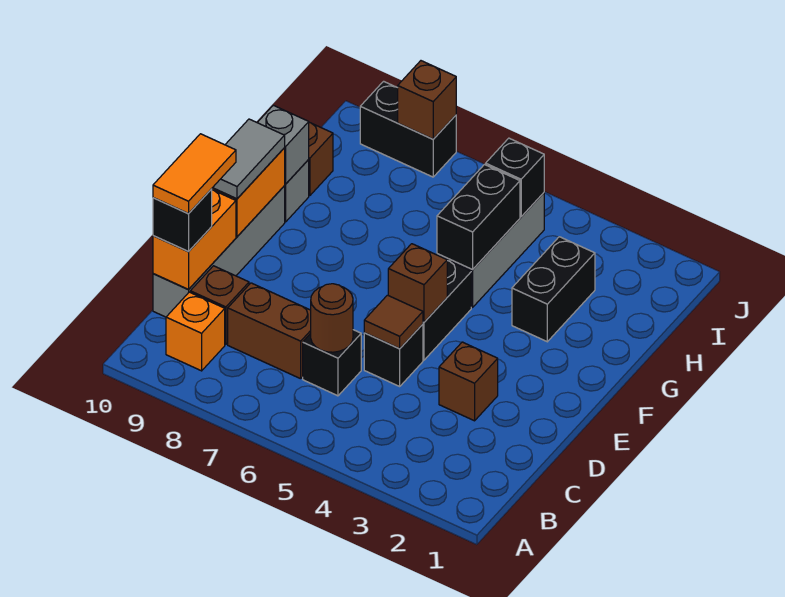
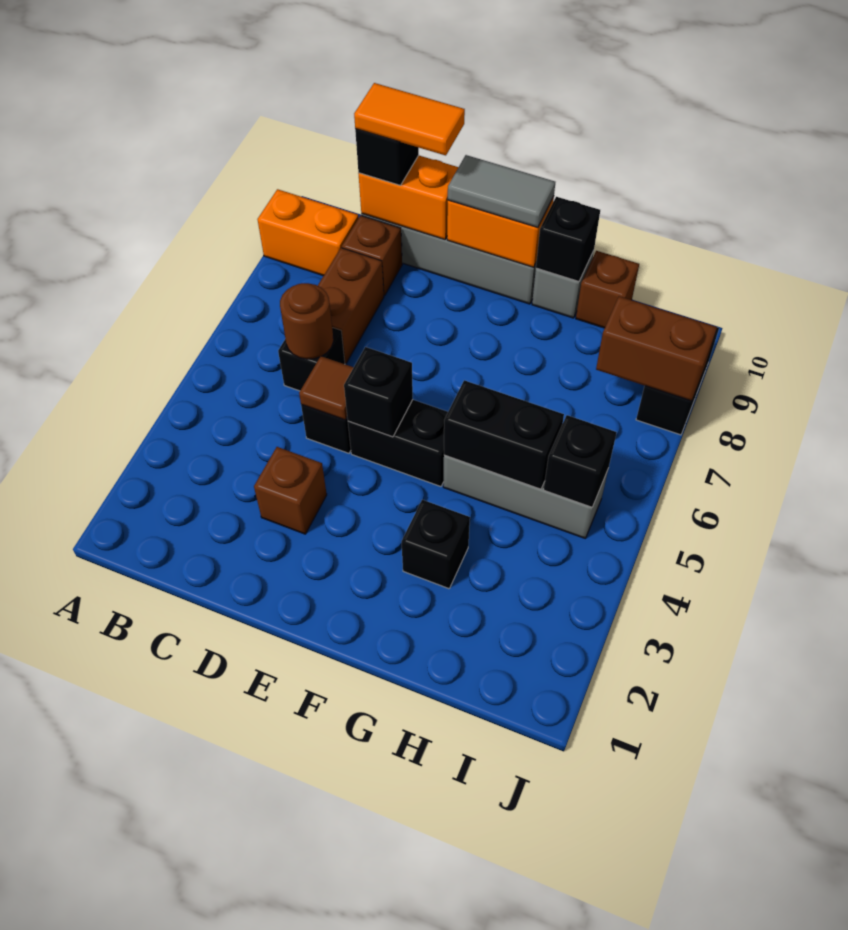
orange 1x1 brick [166,292,225,371] -> orange 1x2 brick [257,189,359,276]
brown 1x1 brick [388,244,447,322] -> black 1x1 brick [344,347,413,437]
black 1x2 brick [512,237,595,342] -> black 1x1 brick [402,500,470,589]
grey 1x1 brick [257,105,309,184] -> black 1x1 brick [536,197,600,281]
brown 1x1 brick [398,61,456,139] -> brown 1x2 brick [596,296,717,401]

